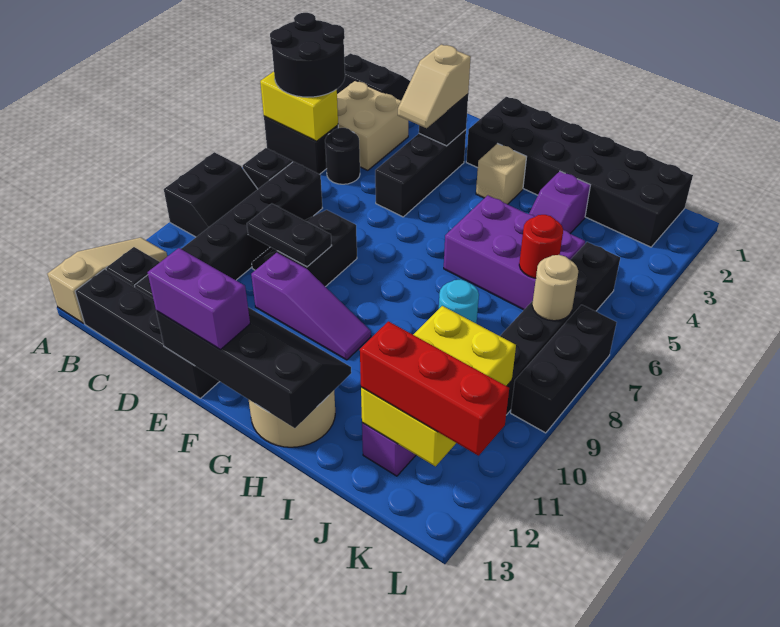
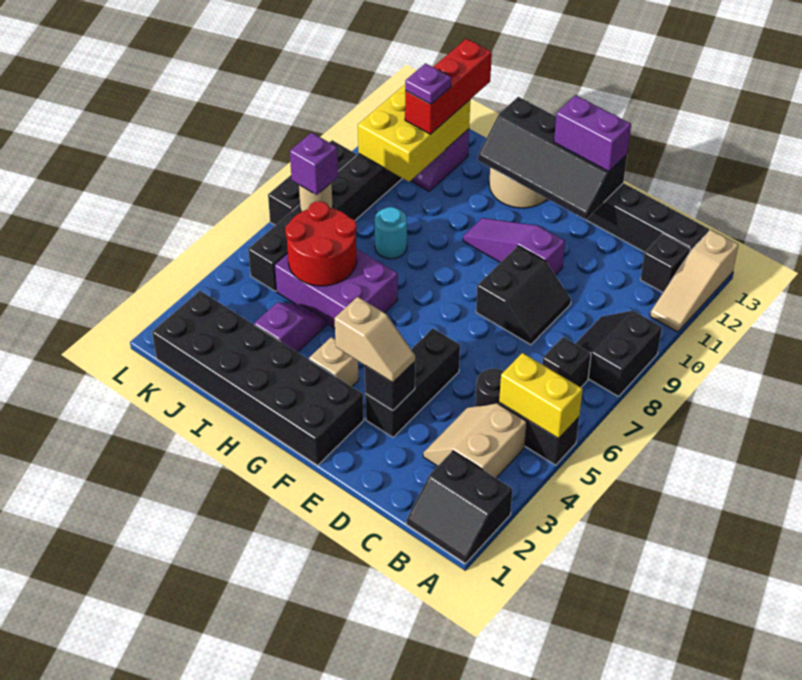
black 2x2 round brick [270,13,345,97] -> none
tan 2x2 brick [337,81,408,170] -> tan 2x2 slope [423,403,527,478]
black 1x6 brick [135,162,322,298] -> none
black 1x2 plate [247,204,332,267] -> none
tan 1x2 slope [398,44,471,128] -> tan 1x2 slope turned to [334,297,415,383]
red 1x1 round brick [519,215,563,278] -> red 2x2 round brick [285,201,357,286]
none -> purple 1x1 plate [405,63,451,104]
red 1x3 brick [360,321,509,456] -> red 1x3 brick turned to [405,39,492,134]
none -> purple 1x1 brick [290,133,338,195]

